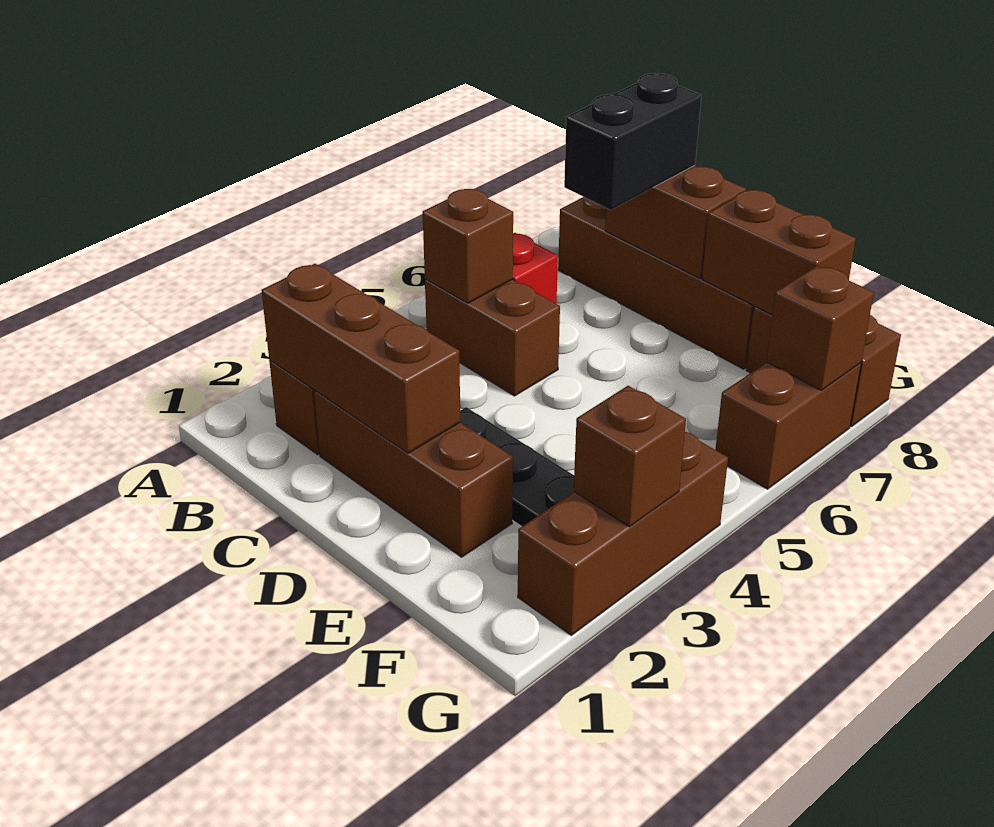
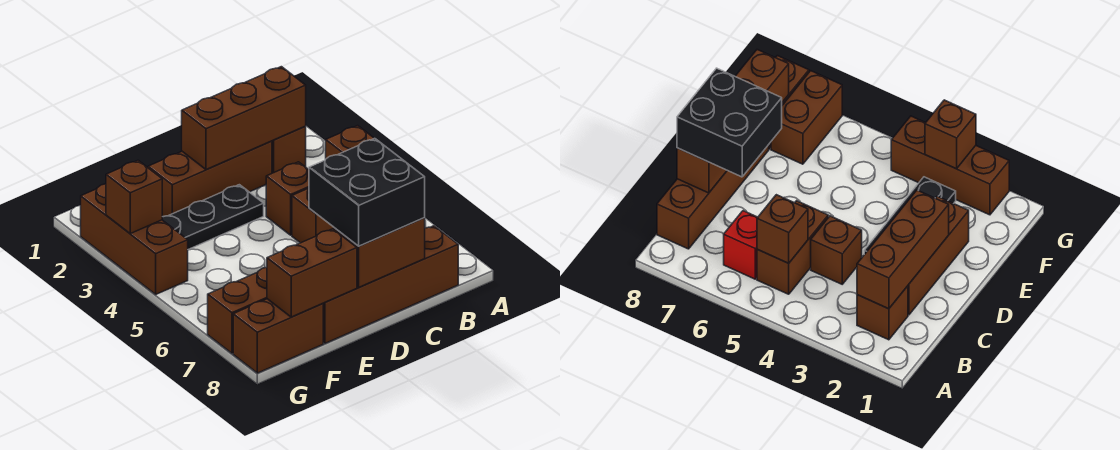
black 1x2 brick [564,73,701,210] -> black 2x2 brick [309,138,425,246]
brown 1x2 brick [715,362,861,489] -> brown 1x2 brick turned to [208,267,267,353]
brown 1x1 brick [767,266,874,390] -> brown 1x1 brick moved to [266,162,309,235]

